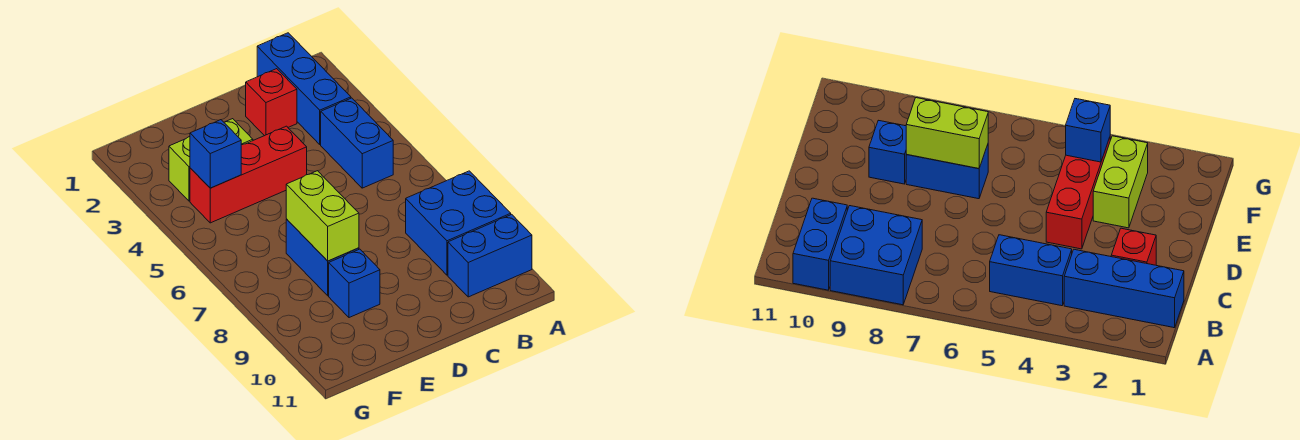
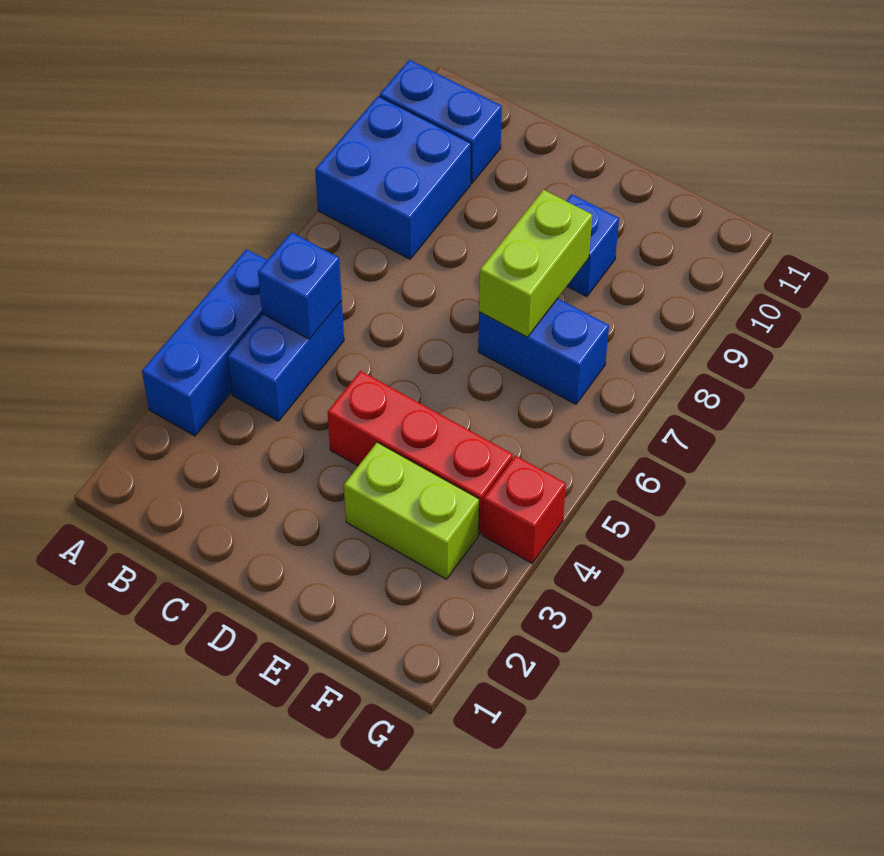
blue 1x3 brick [257,33,351,145] -> blue 1x3 brick moved to [142,249,267,436]
red 1x1 brick [246,69,297,136] -> red 1x1 brick moved to [482,456,566,563]
blue 1x2 brick [286,219,359,296] -> blue 1x2 brick turned to [478,298,609,404]
blue 1x1 brick [190,120,241,188] -> blue 1x1 brick moved to [258,232,342,339]

